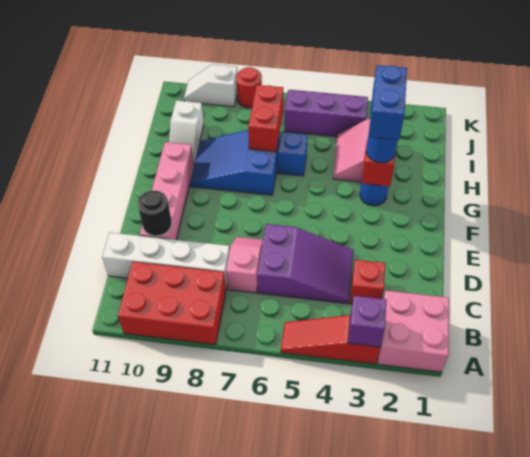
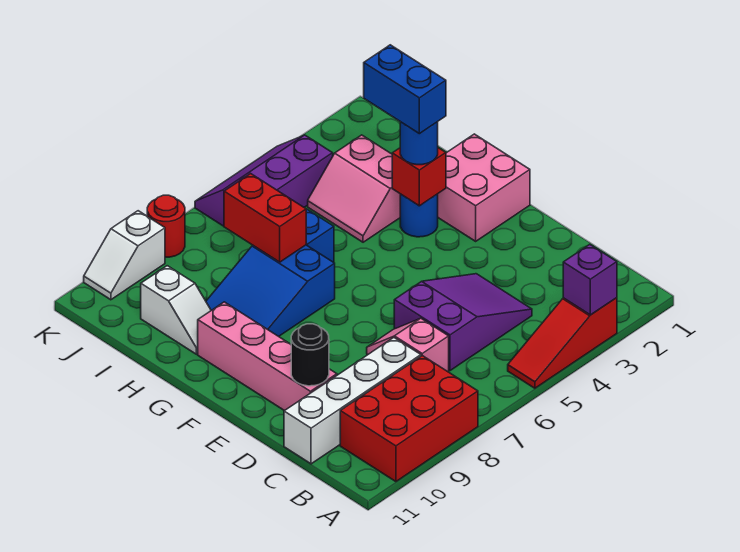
pink 2x2 brick [378,291,449,372] -> pink 2x2 brick moved to [438,134,530,241]
red 1x1 brick [350,260,385,304] -> none

